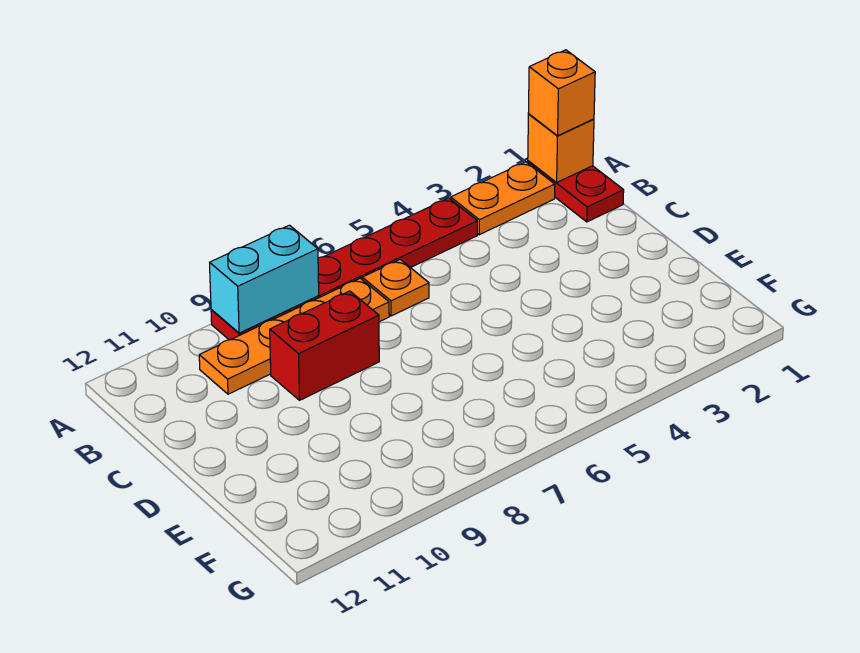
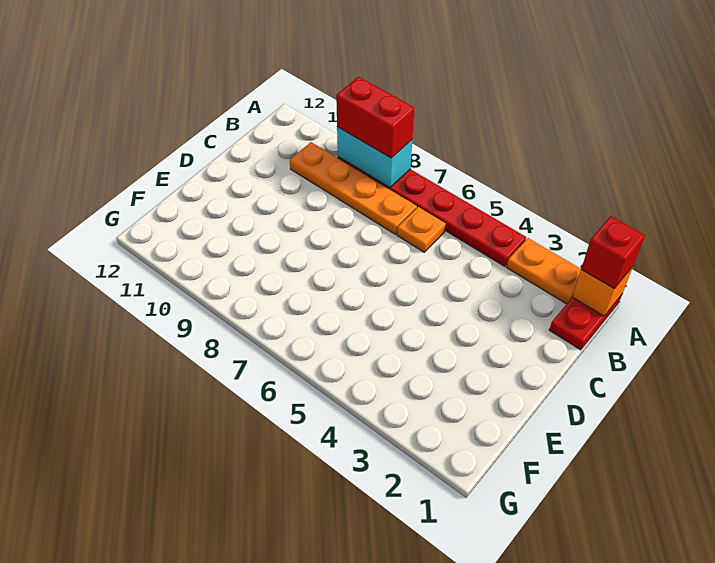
orange 1x1 brick [528,50,595,136] -> red 1x1 brick [581,216,645,288]
red 1x2 brick [270,291,379,400] -> red 1x2 brick moved to [336,77,414,158]

